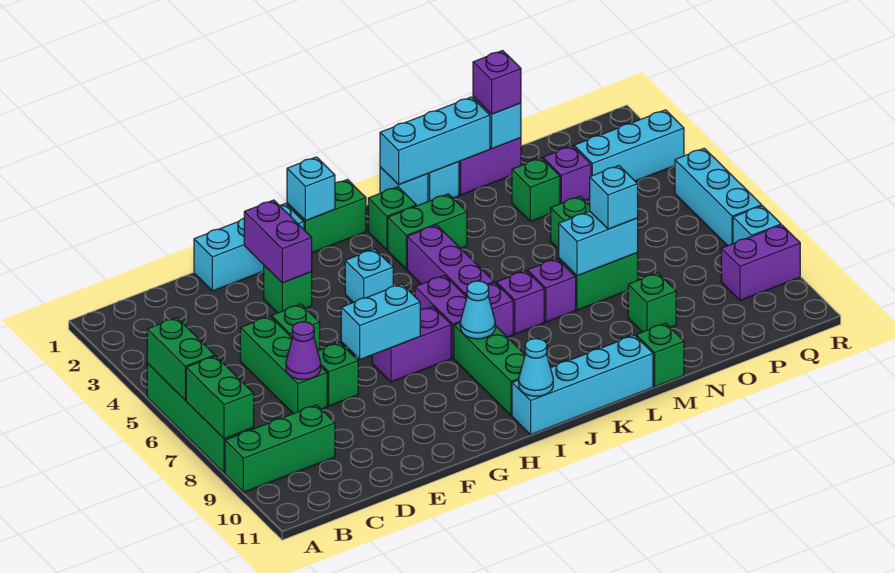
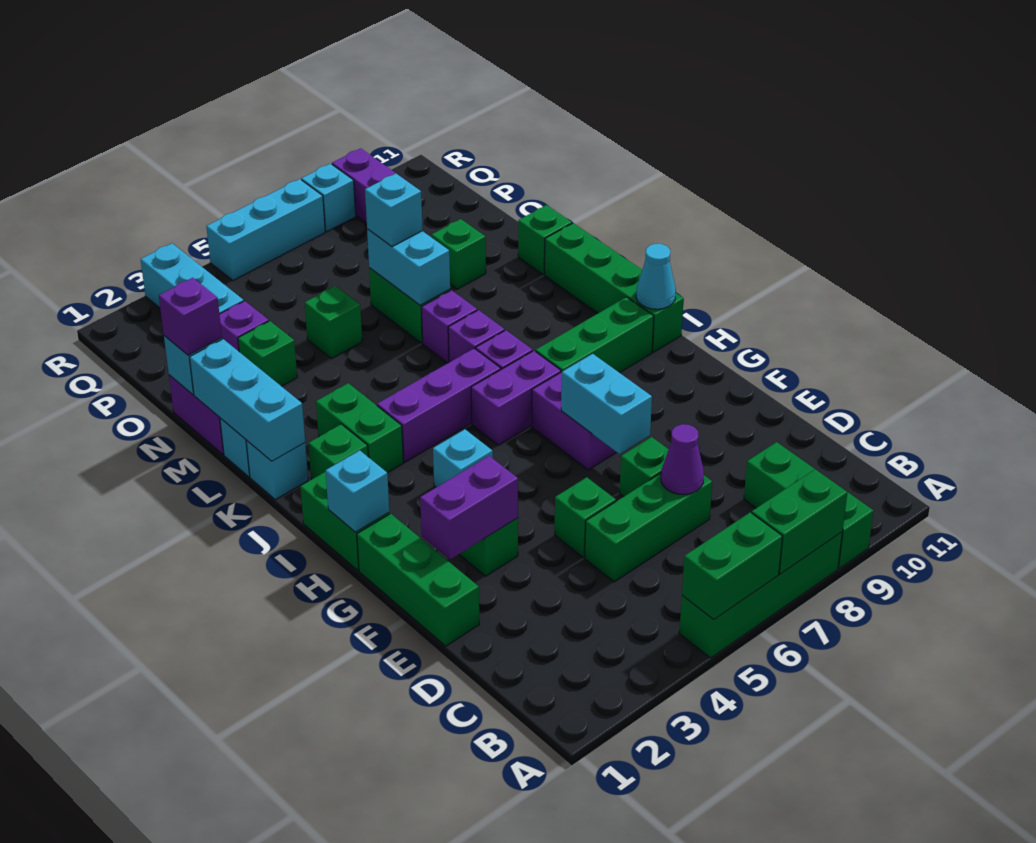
cyan 1x3 brick [194,203,304,291] -> green 1x3 brick [357,514,479,646]
cyan 1x1 cone [460,281,495,339] -> none
cyan 1x4 brick [512,335,653,435] -> green 1x4 brick [545,223,684,352]

